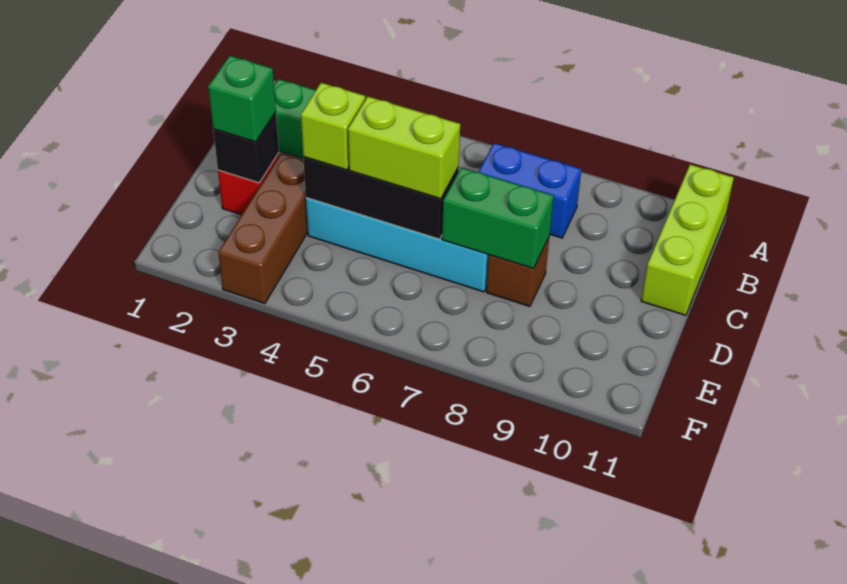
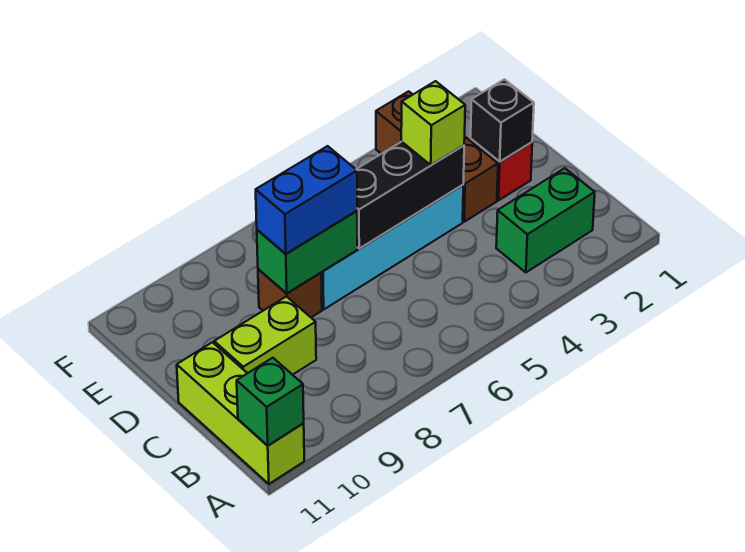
blue 1x2 brick [479,143,581,238] -> blue 1x2 brick moved to [256,146,357,254]
green 1x1 brick [208,56,276,142] -> green 1x1 brick moved to [237,358,304,446]
lime 1x2 brick [348,97,460,199] -> lime 1x2 brick moved to [214,296,316,375]

